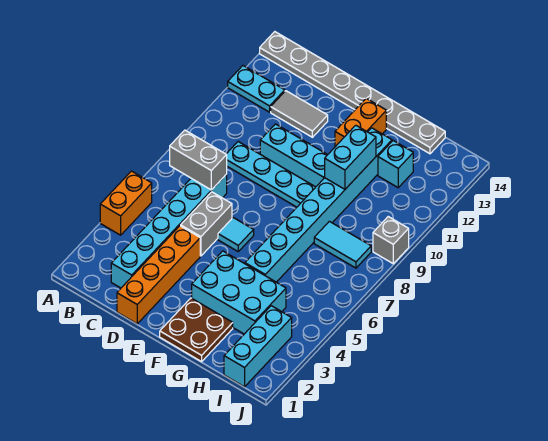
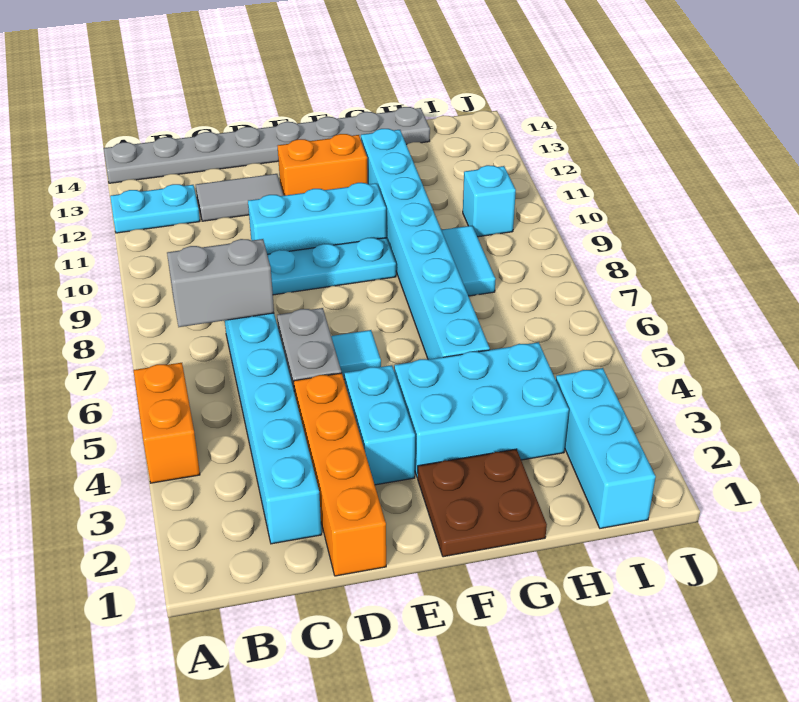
orange 1x2 brick [335,98,386,147] -> orange 1x2 brick turned to [278,134,368,196]
cyan 1x2 brick [325,125,376,189] -> cyan 1x2 brick moved to [344,365,415,485]
cyan 1x2 tile [314,221,371,268] -> cyan 1x2 tile turned to [441,226,496,296]
cyan 1x1 brick [378,141,413,188] -> cyan 1x1 brick moved to [463,165,516,237]
grey 1x1 brick [373,217,409,264] -> none

